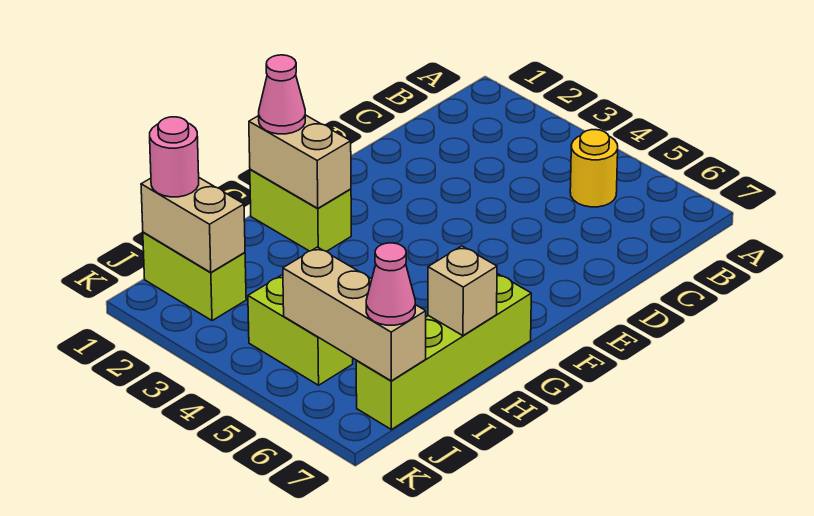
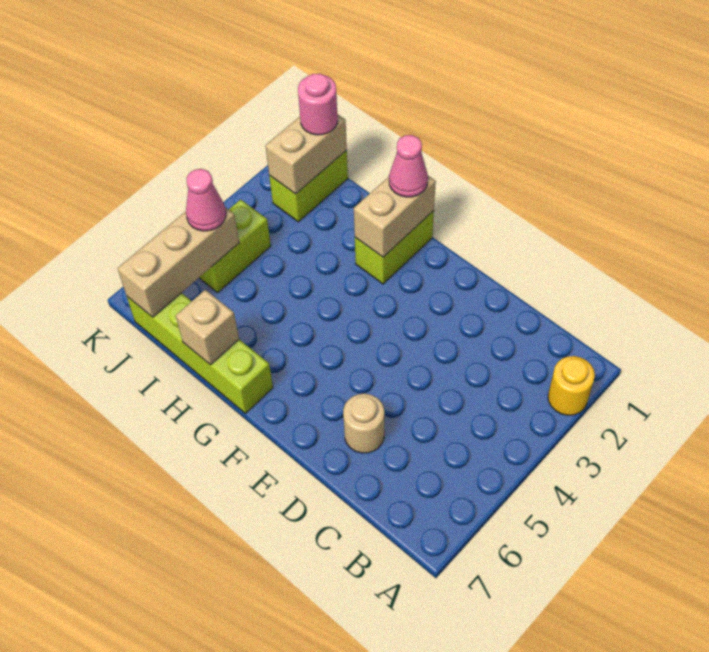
yellow 1x1 round brick [570,130,618,207] -> yellow 1x1 round brick moved to [548,356,595,415]
none -> tan 1x1 round brick [343,394,384,453]
pink 1x1 cone [366,243,415,325] -> pink 1x1 cone moved to [186,169,226,231]

